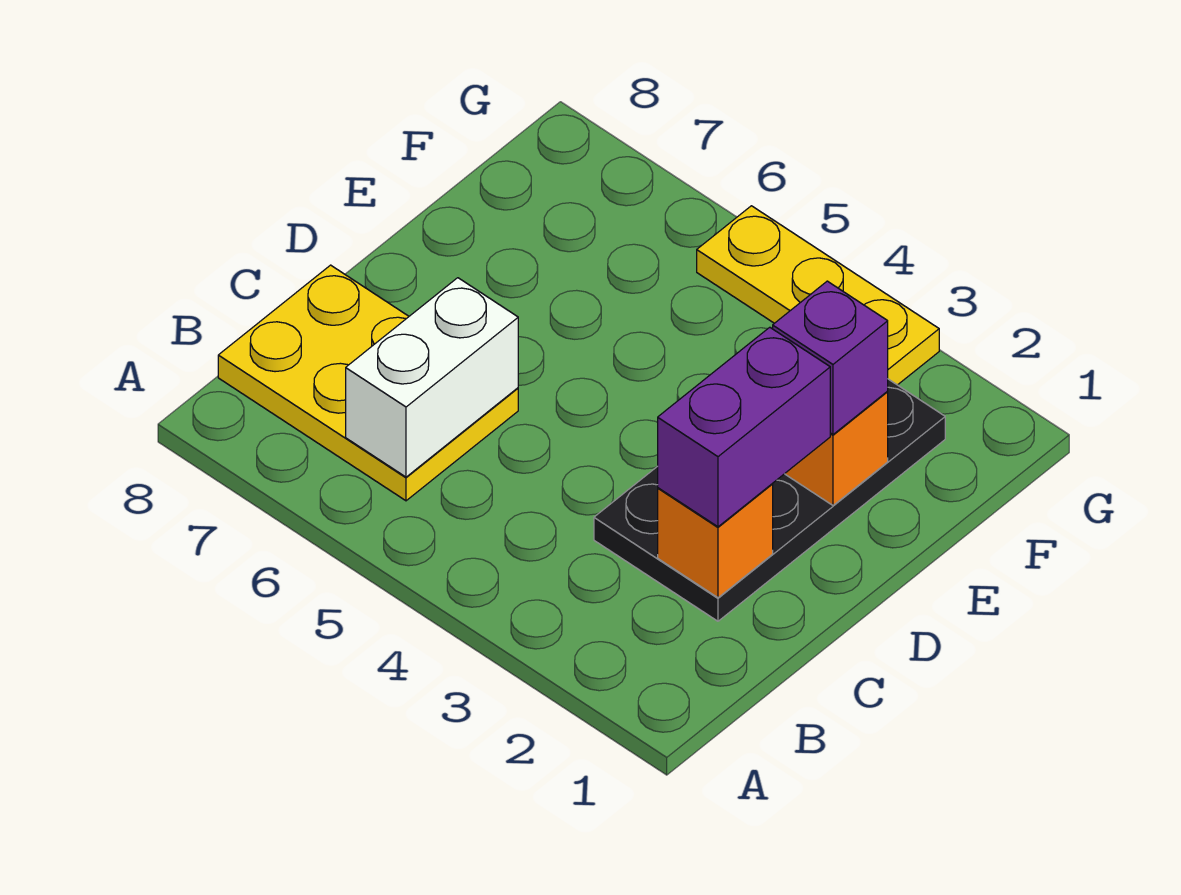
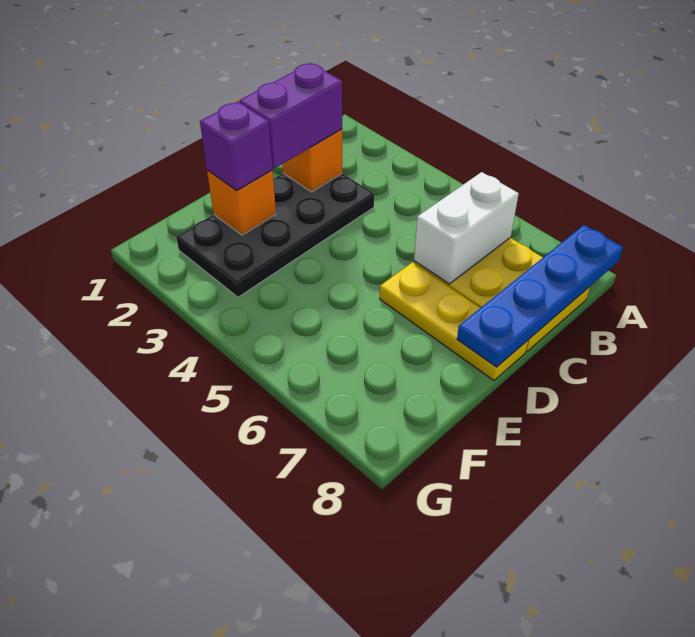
none -> blue 1x4 plate [457,225,623,367]
yellow 1x3 plate [697,206,939,385] -> yellow 1x3 plate moved to [380,262,528,381]

